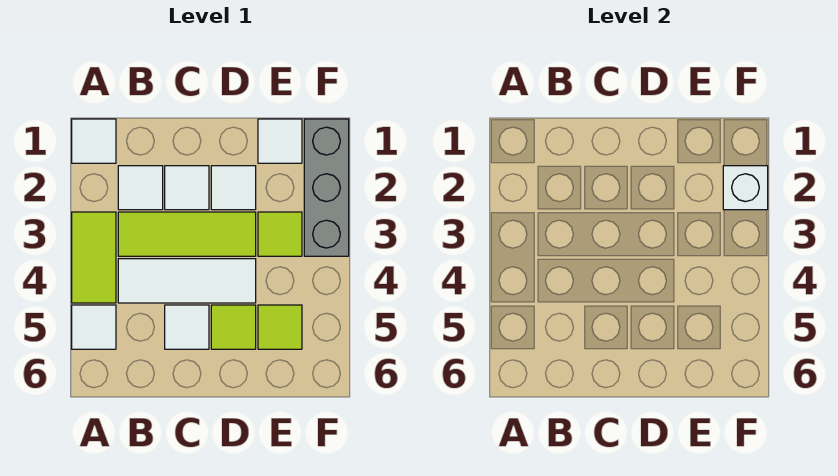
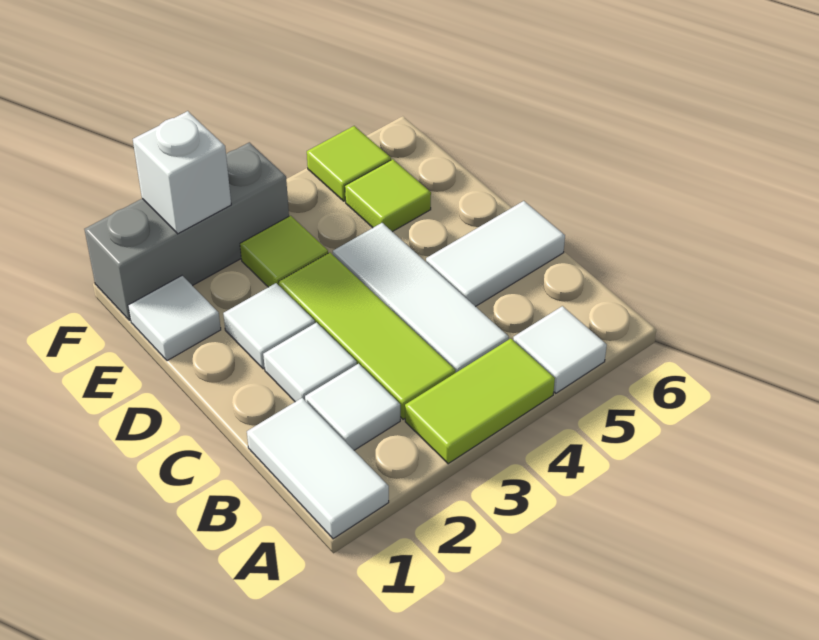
white 1x1 tile [72,119,116,163] -> white 1x2 tile [247,398,389,539]
white 1x1 tile [165,305,209,349] -> white 1x2 tile [426,201,565,307]
lime 1x1 tile [211,305,256,349] -> lime 1x1 tile moved to [307,126,391,201]

